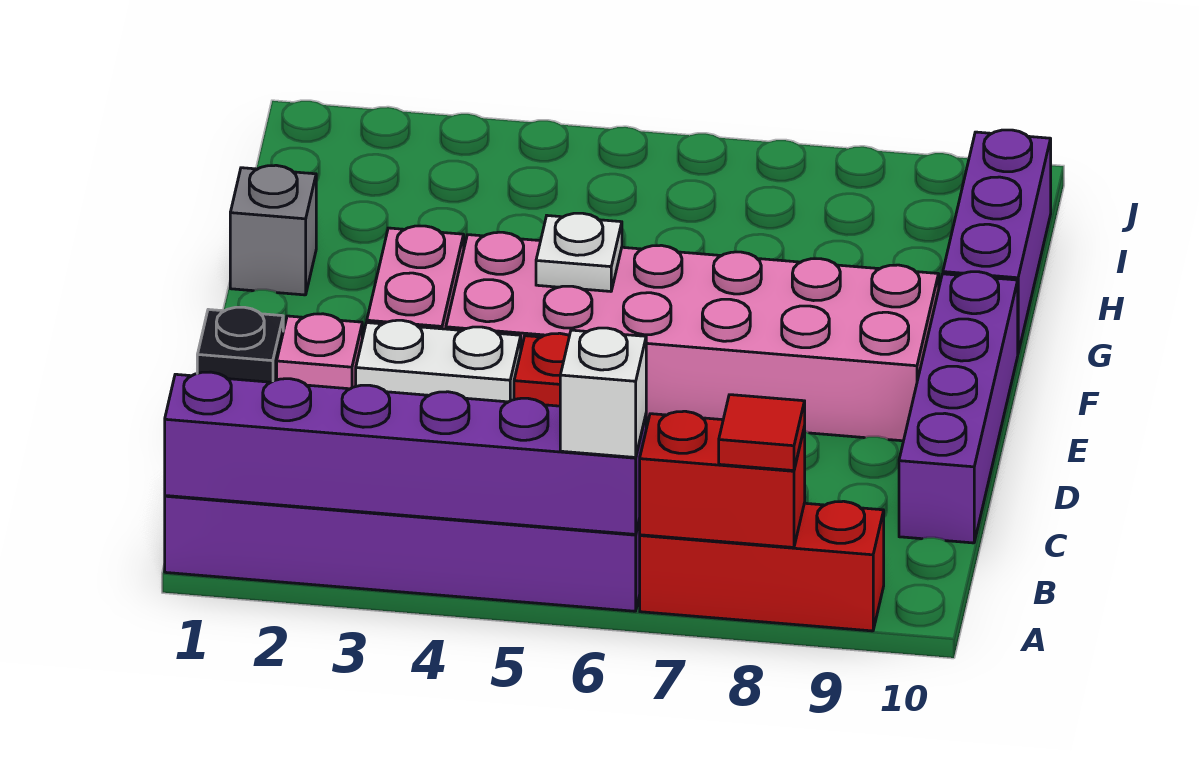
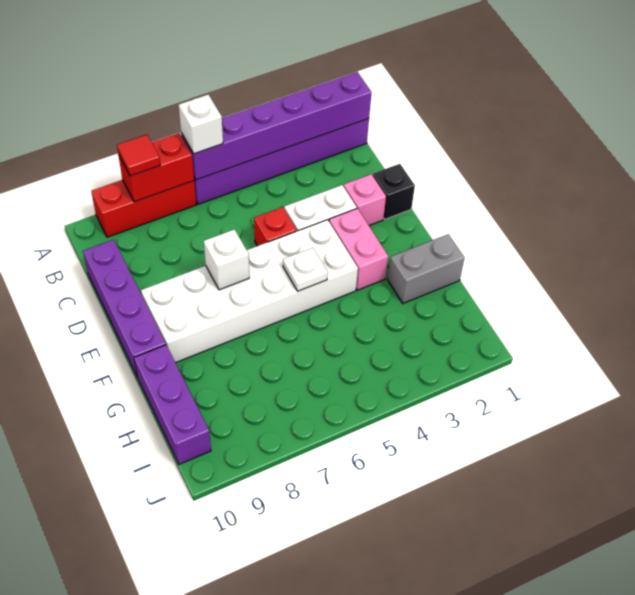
pink 2x6 brick [446,232,939,441] -> white 2x6 brick [141,220,358,363]
none -> white 1x1 brick [204,229,249,290]
grey 1x1 brick [230,165,316,295] -> grey 1x2 brick [388,234,465,303]

